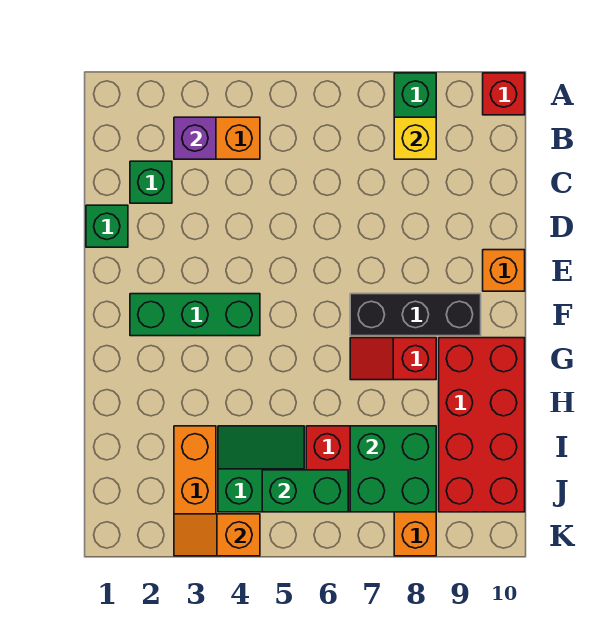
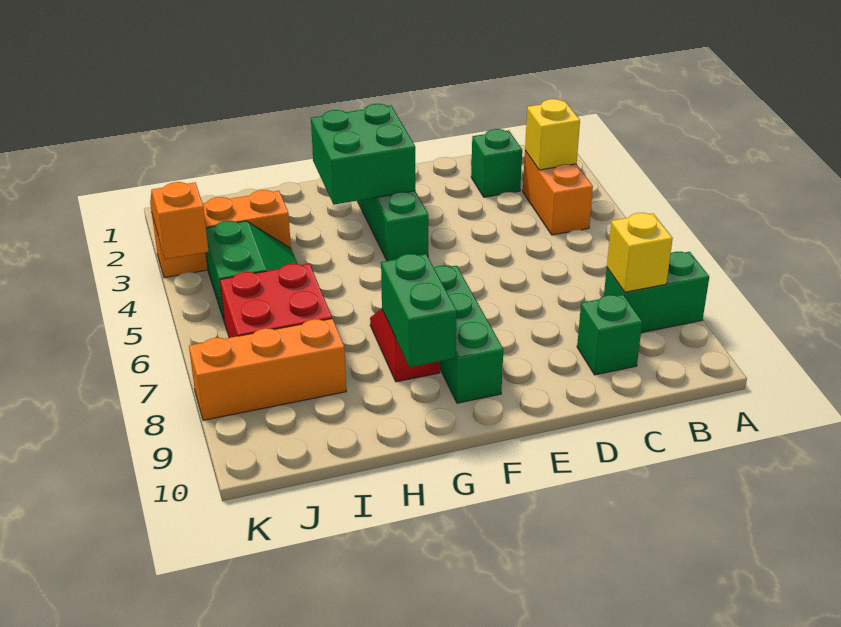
red 1x1 brick [483,73,525,115] -> none
purple 1x1 brick [174,117,216,159] -> yellow 1x1 brick [525,99,580,170]
green 1x1 brick [86,205,128,247] -> green 1x1 brick moved to [577,295,642,375]
orange 1x1 brick [483,250,525,291] -> none
black 1x3 brick [350,294,481,336] -> green 1x3 brick [434,266,503,403]
red 2x4 brick [439,338,525,512] -> none
green 2x2 brick [350,426,436,512] -> green 2x2 brick moved to [311,104,415,204]
green 1x2 brick [262,470,348,512] -> green 1x2 brick moved to [381,254,457,367]

